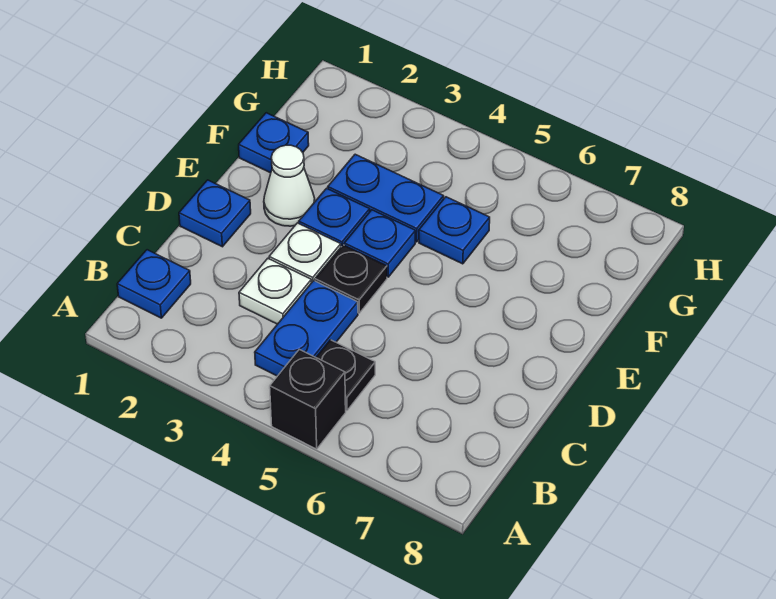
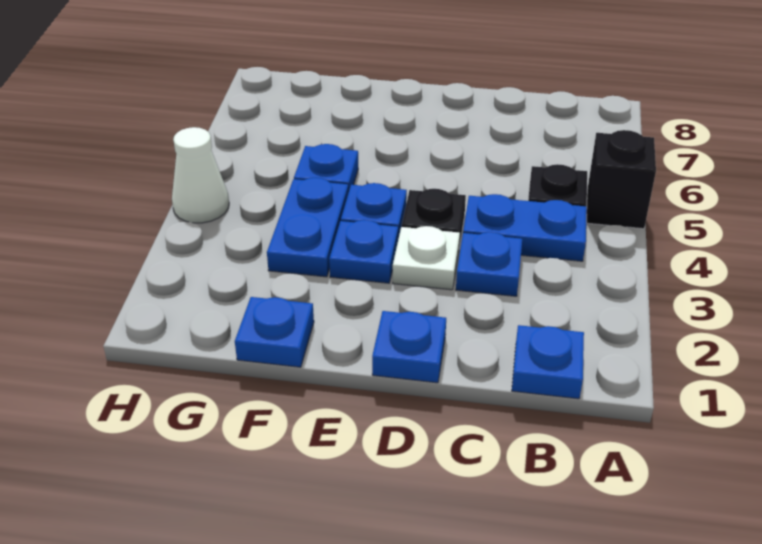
white 1x1 plate [239,259,312,324] -> blue 1x1 plate [456,232,522,296]
white 1x1 cone [264,145,315,226] -> white 1x1 cone moved to [172,127,229,223]

